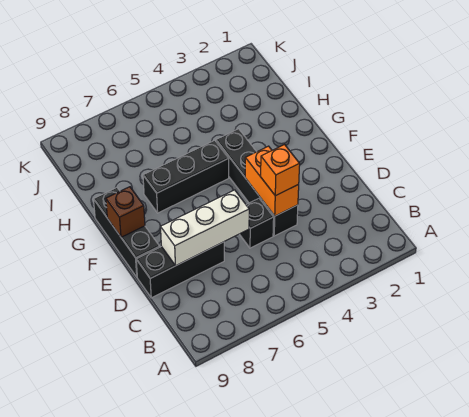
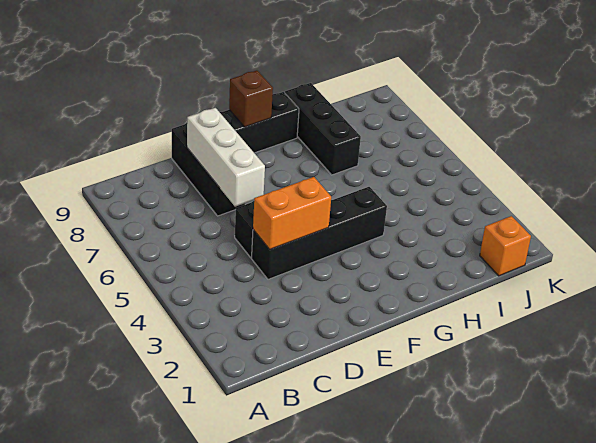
orange 1x1 brick [261,145,300,196] -> orange 1x1 brick moved to [480,216,531,276]
black 1x3 brick [143,140,229,213] -> black 1x3 brick moved to [285,83,361,175]

